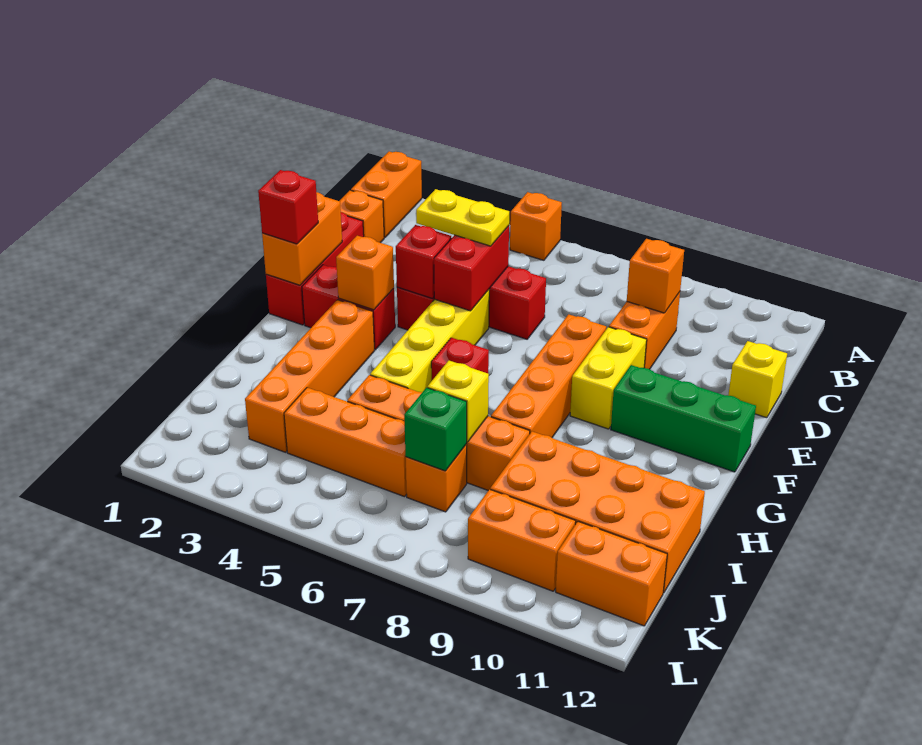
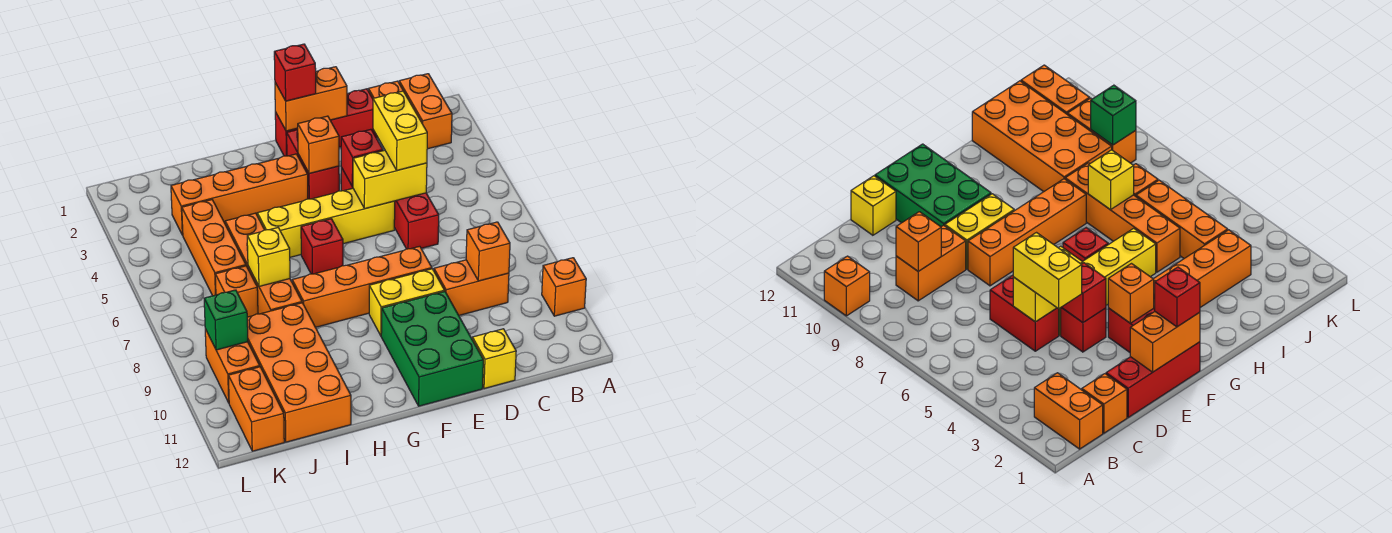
orange 1x2 brick [351,151,422,238] -> orange 1x2 brick turned to [399,74,452,149]
orange 1x1 brick [510,192,562,260] -> orange 1x1 brick moved to [542,258,586,316]
yellow 1x2 plate [416,189,509,246] -> yellow 1x2 brick [373,91,427,170]
red 1x2 brick [434,226,509,311] -> yellow 1x2 brick [353,150,427,208]
green 1x3 brick [611,365,756,472] -> green 2x3 brick [381,291,483,406]
green 1x1 brick [404,388,467,471] -> green 1x1 brick moved to [204,290,248,350]

